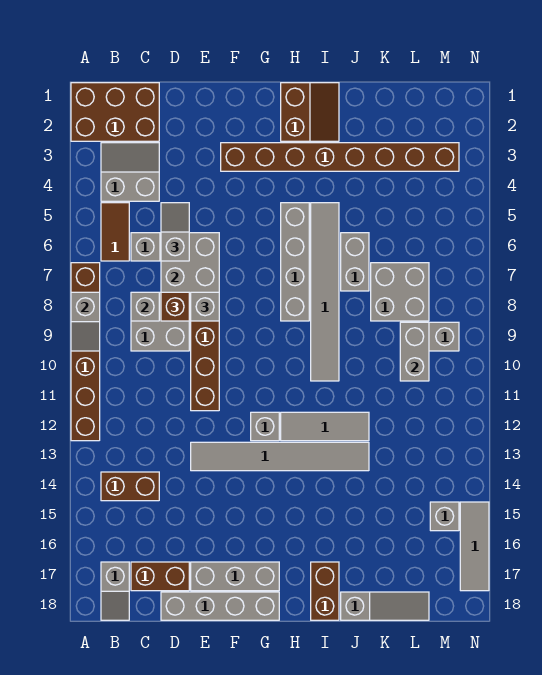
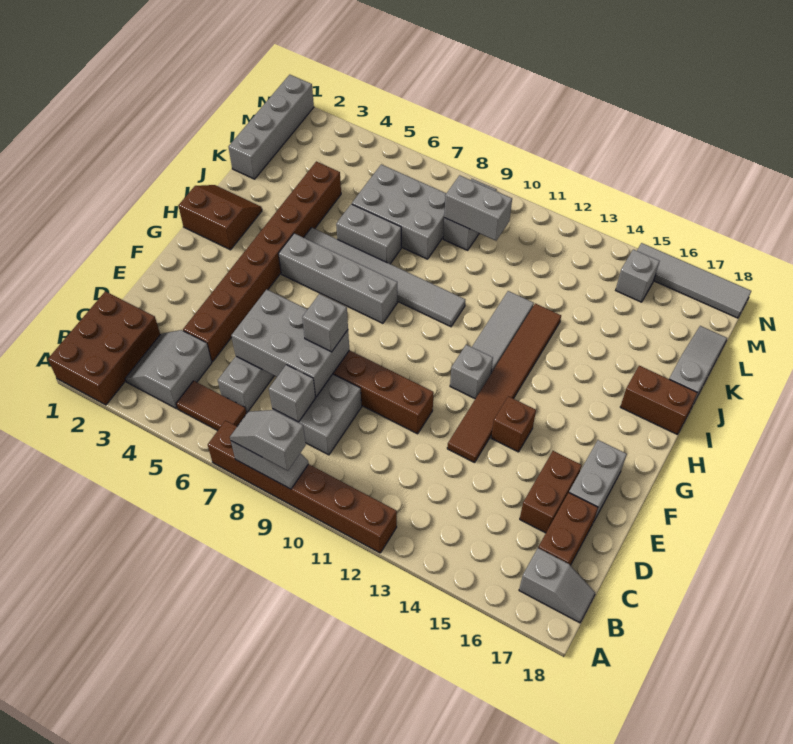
brown 1x2 brick [101,472,159,501] -> brown 1x2 brick moved to [520,451,582,533]
grey 1x2 slope [161,203,189,261] -> grey 1x2 slope moved to [230,410,306,471]
brown 1x1 brick [161,292,189,321] -> brown 1x1 brick moved to [491,396,536,452]
grey 1x4 brick [161,592,279,620] -> grey 1x4 brick moved to [229,75,314,179]
grey 1x6 tile [191,442,369,471] -> brown 1x6 tile [447,303,561,463]
grey 1x3 brick [191,562,279,591] -> grey 1x2 brick [569,440,627,521]
brown 1x8 brick [221,143,459,171] -> brown 1x8 brick moved to [183,161,341,362]
grey 2x2 brick [371,263,429,321] -> grey 2x3 brick [352,164,446,259]
grey 1x3 tile [460,502,489,591] -> grey 1x4 tile [637,243,751,318]

